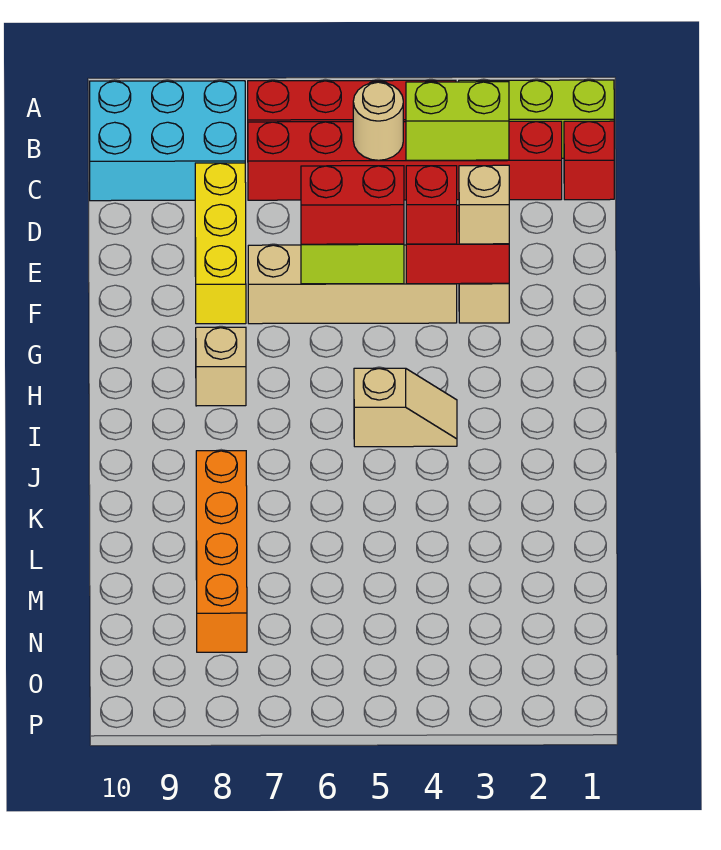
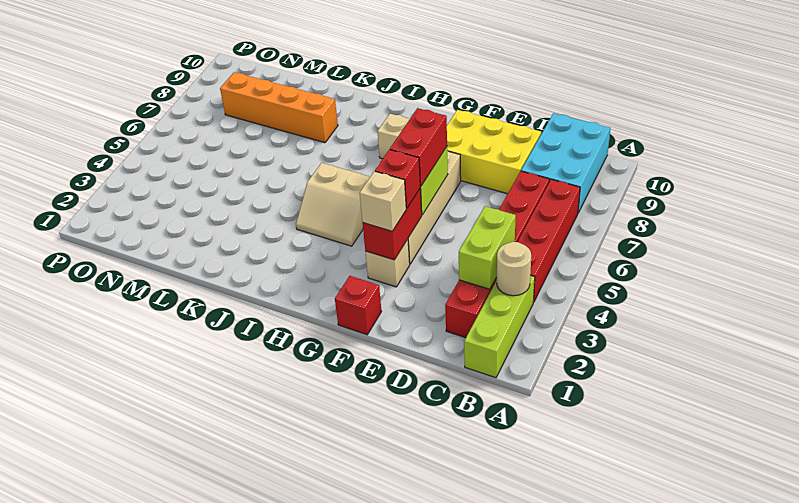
red 1x1 brick [564,121,614,200] -> red 1x1 brick moved to [335,276,382,335]
tan 1x1 round brick [353,82,403,160] -> tan 1x1 round brick moved to [496,242,531,296]
yellow 1x3 brick [195,163,246,324] -> yellow 2x3 brick [447,110,541,194]
tan 1x2 slope [354,368,457,447] -> tan 2x2 slope [296,163,370,246]

